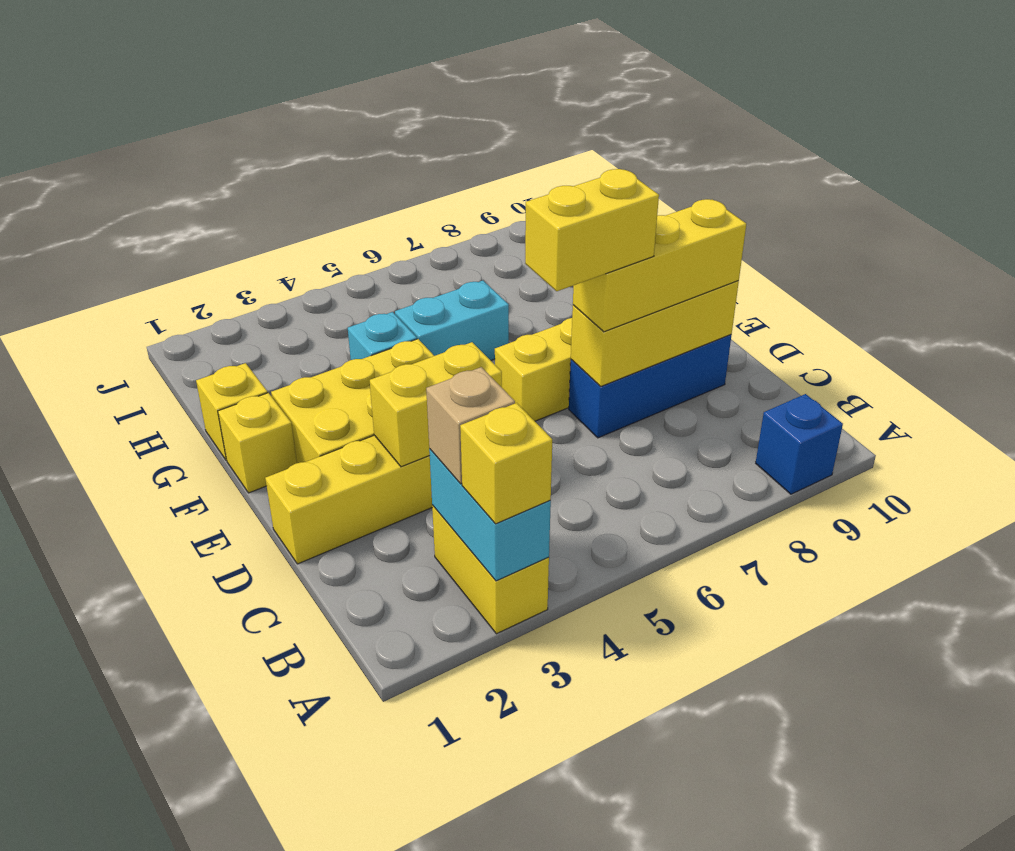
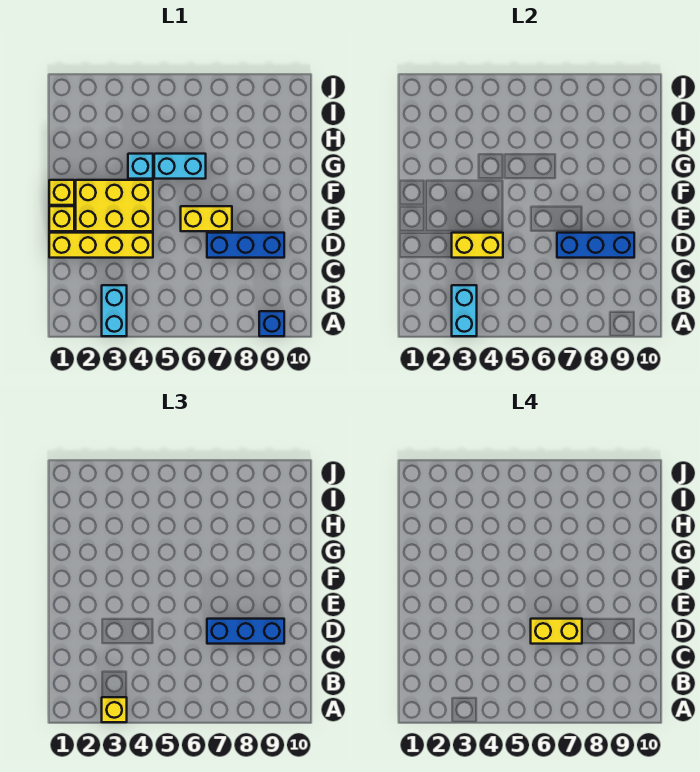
yellow 1x2 brick [432,505,549,634] -> cyan 1x2 brick [102,285,127,336]
tan 1x1 brick [426,367,515,484] -> none
yellow 1x3 brick [571,281,739,387] -> blue 1x3 brick [557,233,634,258]
yellow 1x3 brick [573,199,746,332] -> blue 1x3 brick [207,619,284,644]
yellow 1x1 brick [196,363,268,460] -> yellow 1x1 brick moved to [49,206,74,231]

